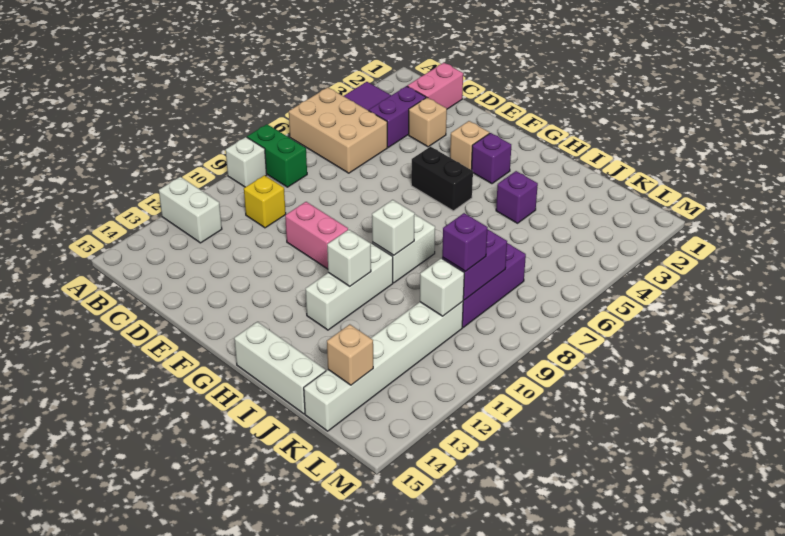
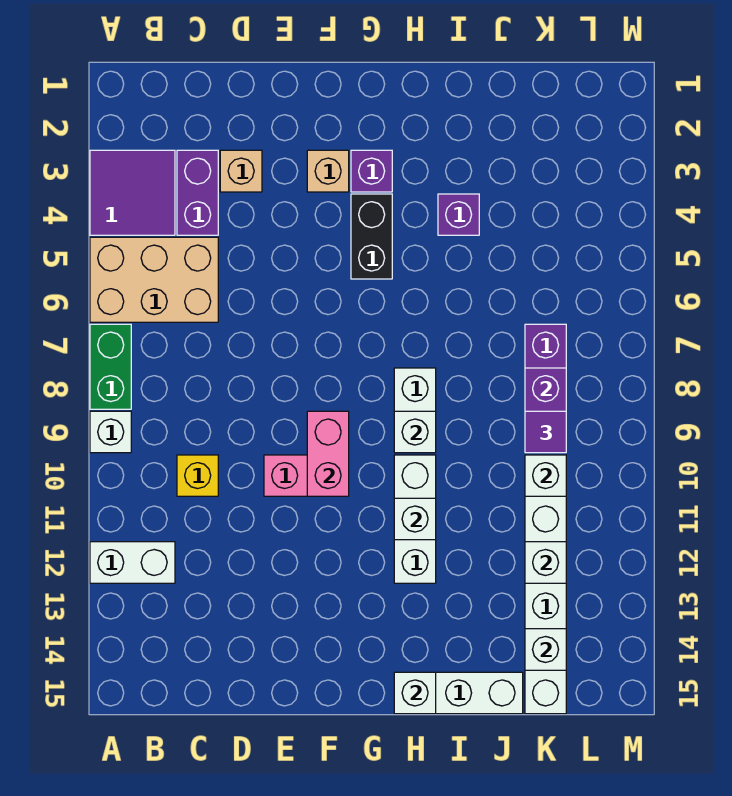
green 1x2 brick [247,124,307,187] -> green 1x2 brick turned to [90,324,131,409]
pink 1x2 brick [408,63,463,109] -> pink 1x2 brick moved to [307,411,349,496]
black 1x2 brick [411,147,473,211] -> black 1x2 brick turned to [351,194,392,279]
none -> white 1x1 brick [394,672,436,714]
purple 1x1 brick [442,213,488,271] -> purple 1x1 tile [525,411,566,453]
none -> white 1x1 brick [525,542,566,583]
tan 1x1 brick [327,324,373,385] -> white 1x1 brick [525,629,566,670]

